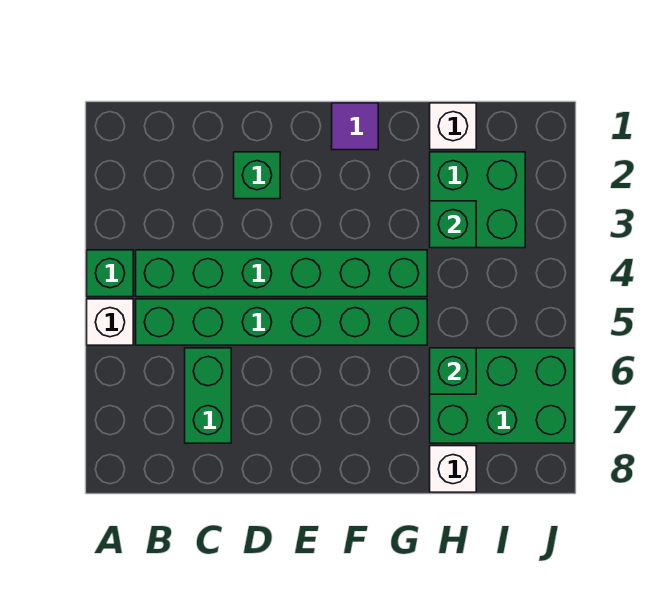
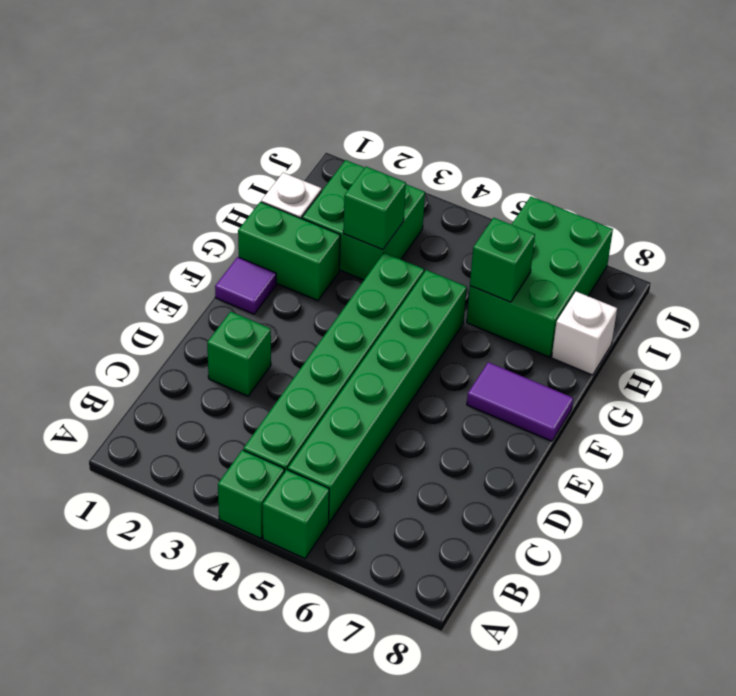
white 1x1 brick [87,299,133,345] -> green 1x1 brick [263,470,329,559]
green 1x2 brick [185,348,231,443] -> green 1x2 brick moved to [238,202,340,301]
none -> purple 1x2 tile [467,362,573,441]

